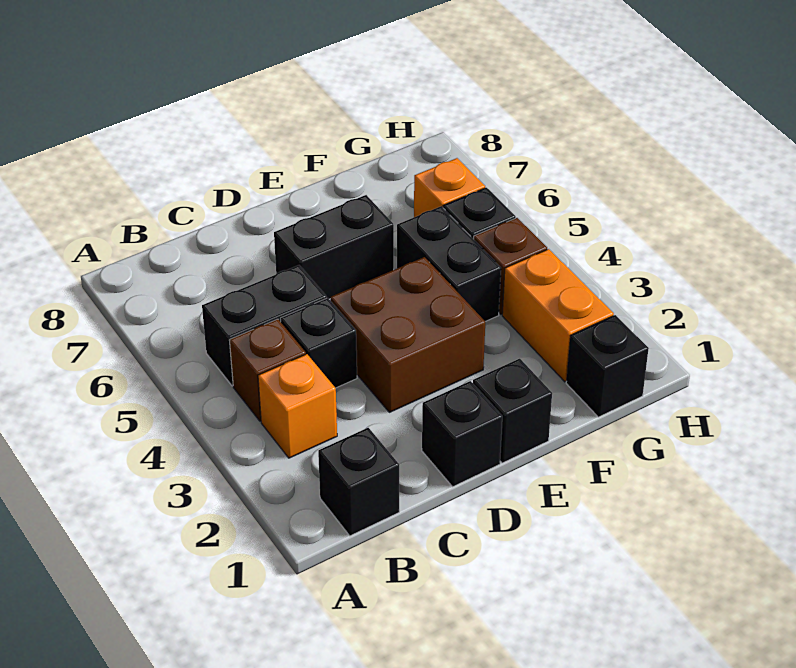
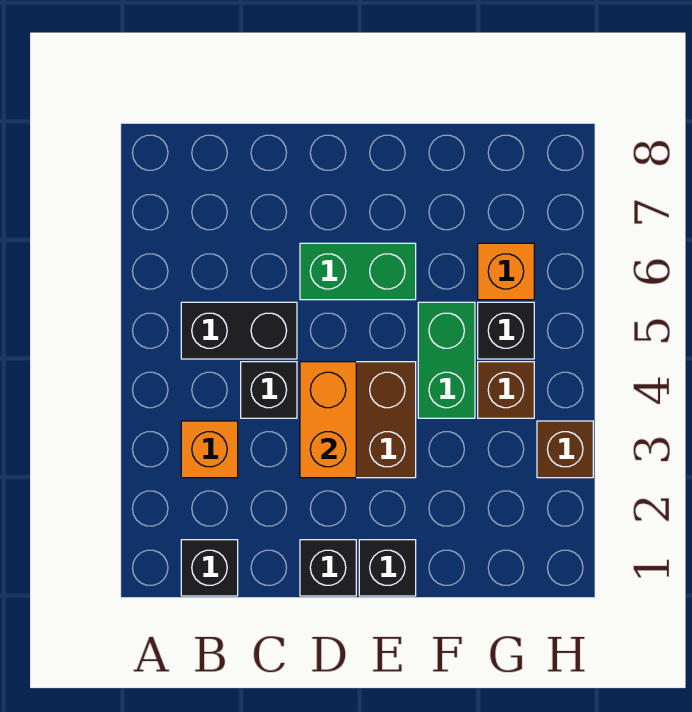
brown 1x1 brick [229,319,306,421] -> brown 1x1 brick moved to [537,421,593,478]
black 1x2 brick [274,195,394,299] -> green 1x2 brick [300,243,416,300]
black 1x2 brick [397,206,501,321] -> green 1x2 brick [418,302,475,418]
black 1x1 brick [566,315,649,417] -> none
orange 1x2 brick [502,249,614,382] -> orange 1x2 brick moved to [300,362,356,478]

